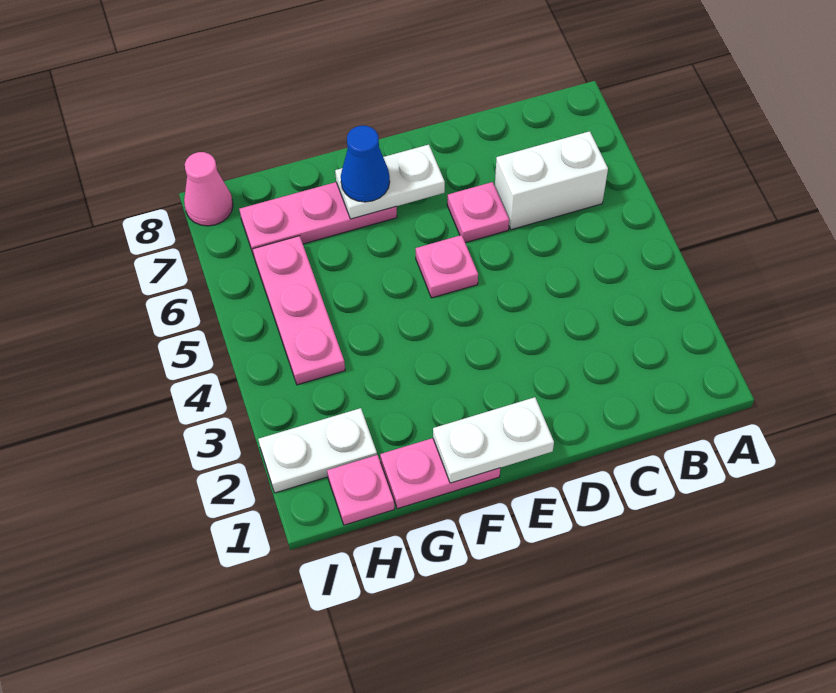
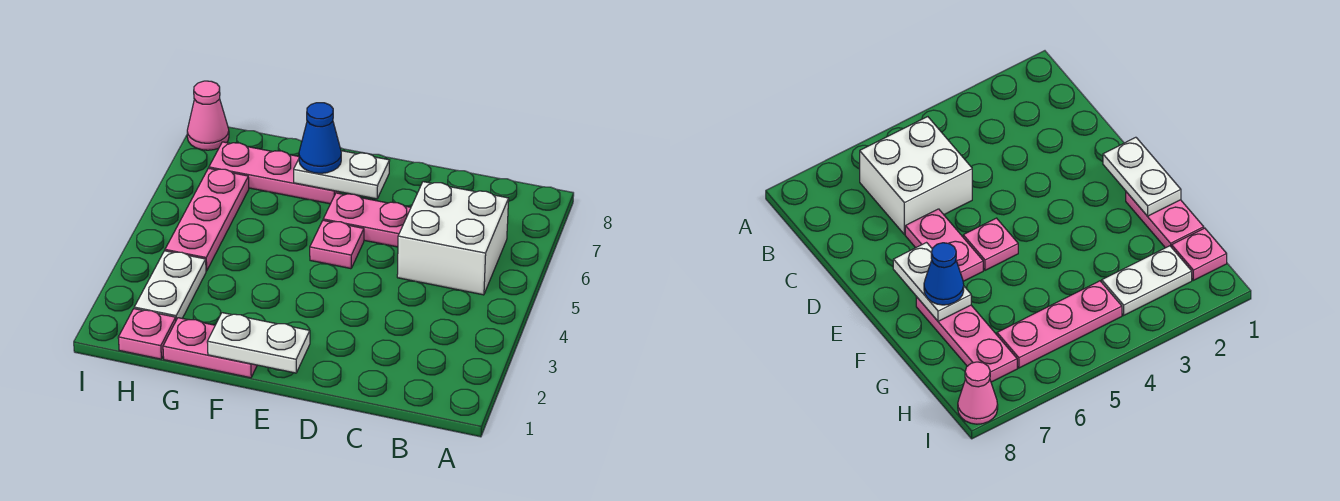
white 1x2 brick [495,131,608,230] -> white 2x2 brick [397,182,509,295]
pink 1x1 plate [447,182,509,243] -> pink 1x2 plate [323,193,411,247]
white 1x2 plate [258,408,377,493] -> white 1x2 plate turned to [134,251,206,320]

